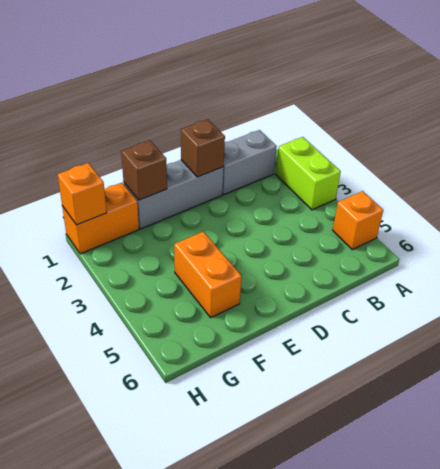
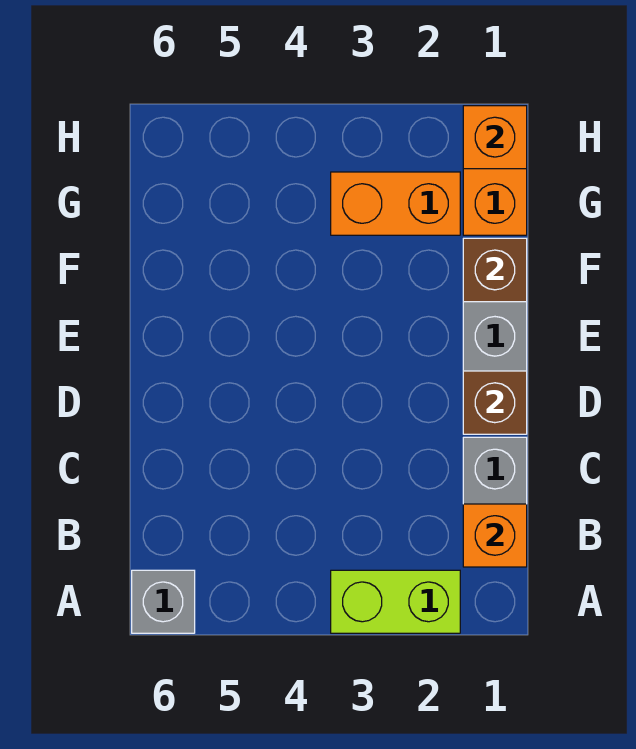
orange 1x1 brick [333,191,383,250] -> orange 1x1 brick moved to [463,504,527,567]
none -> grey 1x1 brick [132,570,195,633]
orange 1x2 brick [174,232,242,317] -> orange 1x2 brick moved to [331,172,460,235]

